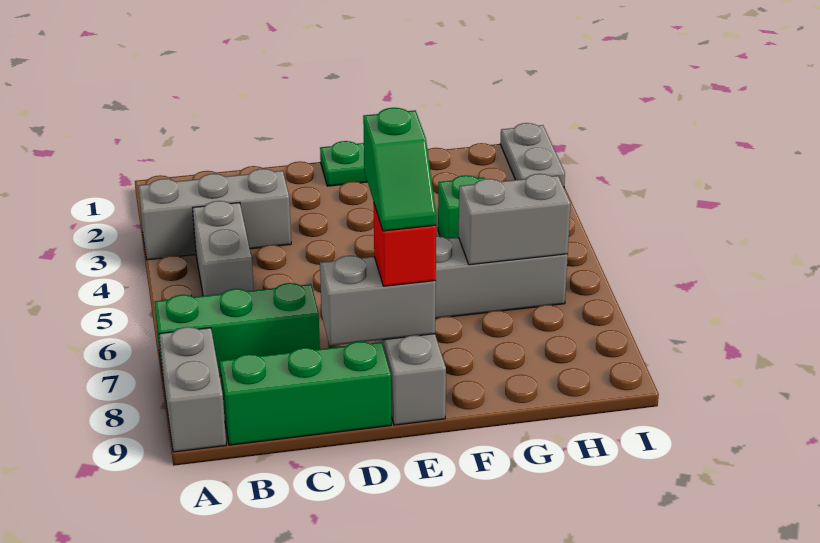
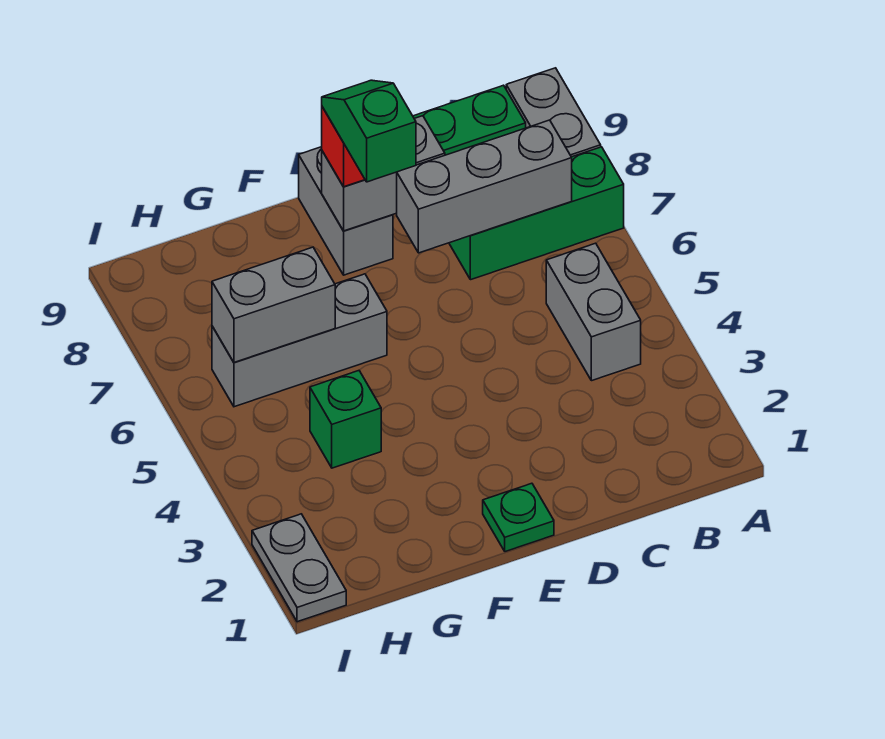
grey 1x3 brick [138,169,291,260] -> grey 1x3 brick moved to [397,120,572,253]

